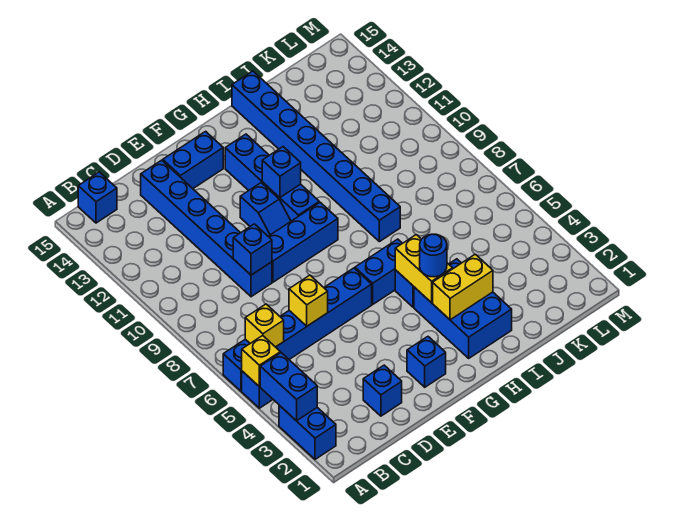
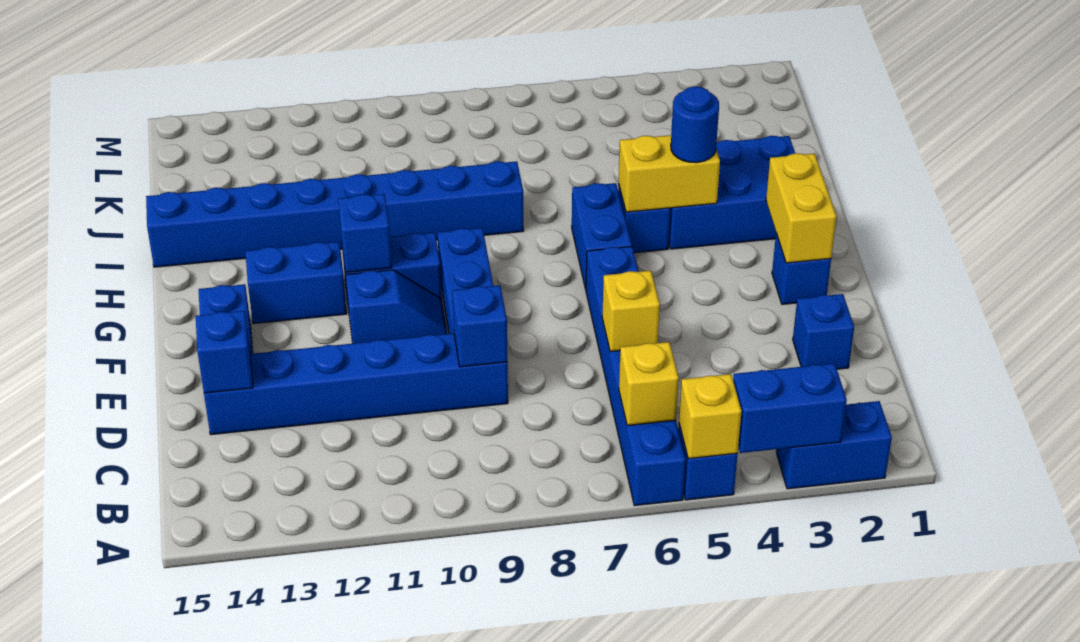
blue 1x1 brick [78,172,117,223] -> blue 1x1 brick moved to [196,311,253,393]
yellow 1x2 brick [433,254,493,320] -> yellow 1x2 brick moved to [766,153,837,263]

